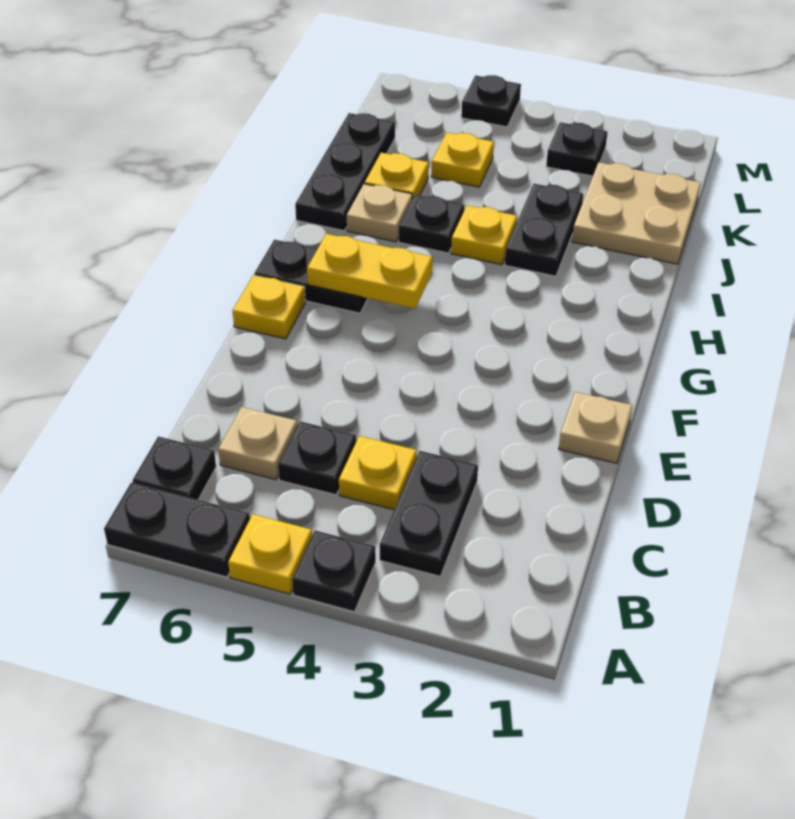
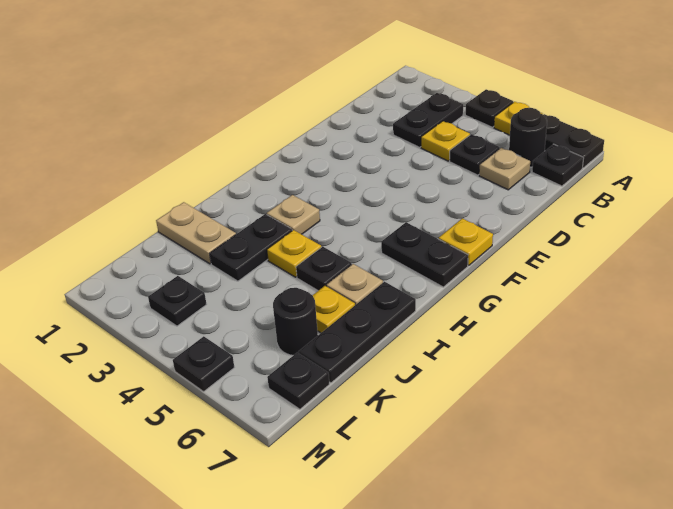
none -> black 1x1 round brick [509,108,547,167]
tan 1x1 plate [559,392,632,463] -> tan 1x1 plate moved to [267,195,320,234]
yellow 1x2 plate [307,234,432,309] -> none
tan 2x2 plate [572,162,701,264] -> tan 1x2 plate [156,202,236,264]
yellow 1x1 plate [431,132,494,187] -> none
none -> black 1x1 round brick [273,288,318,355]
none -> black 1x1 plate [267,352,329,409]

